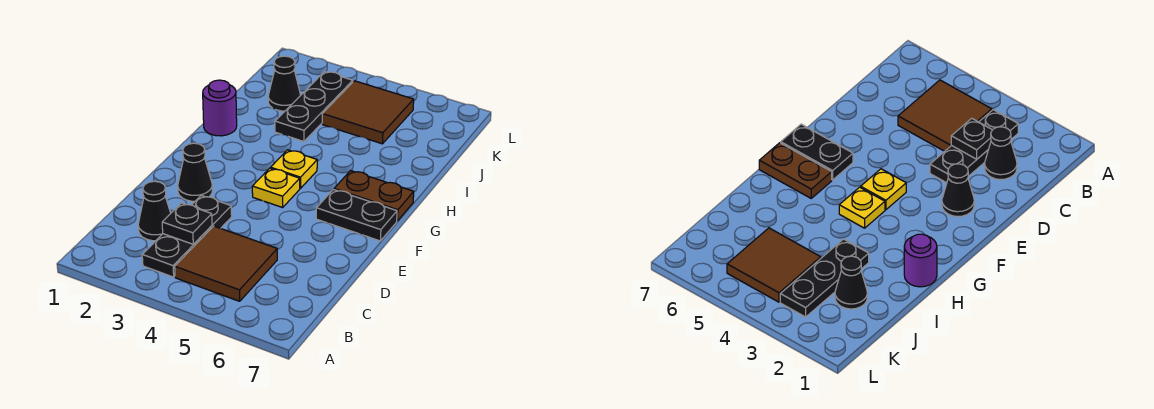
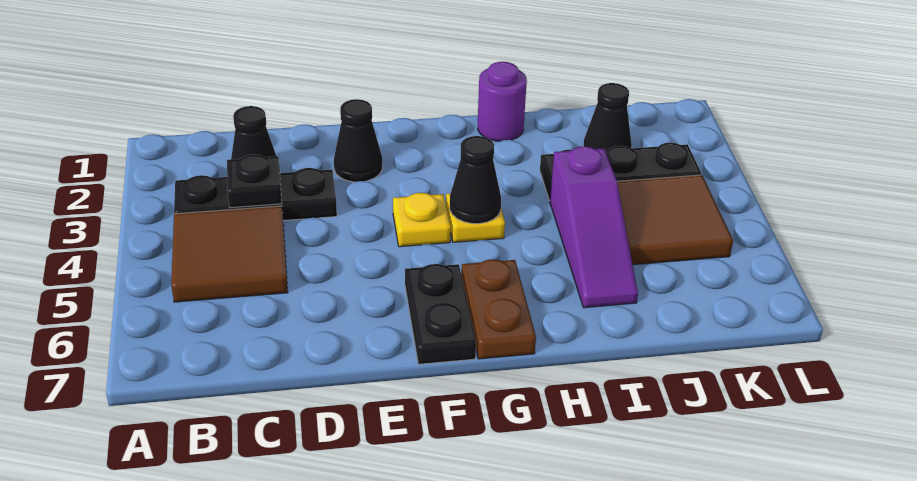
none -> black 1x1 cone [450,136,501,224]
none -> purple 1x3 slope [550,146,638,308]

